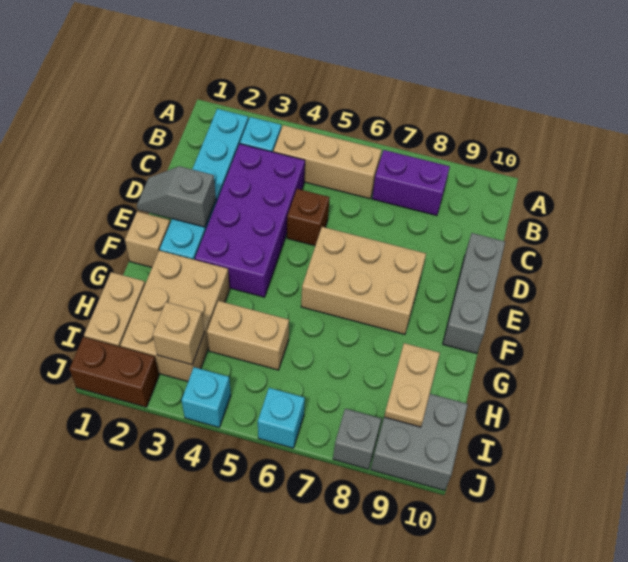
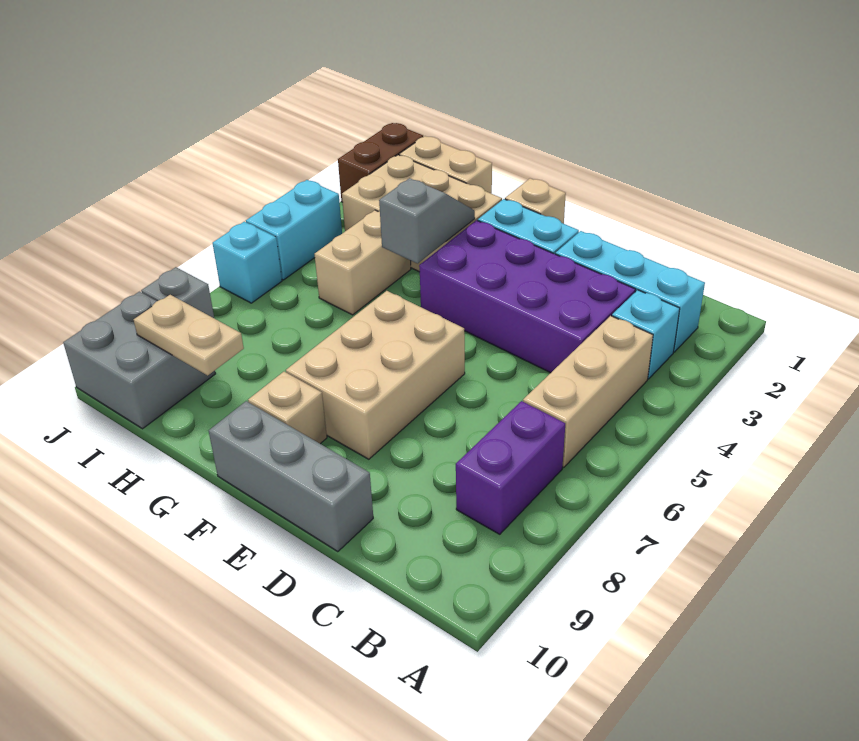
brown 1x1 brick [287,189,330,246] -> none
grey 1x2 slope [137,166,216,227] -> grey 1x2 slope moved to [379,178,475,263]
tan 1x1 brick [153,302,204,365] -> tan 1x1 brick moved to [248,372,327,444]
cyan 1x1 brick [182,367,231,427] -> cyan 1x2 brick [246,180,342,280]

